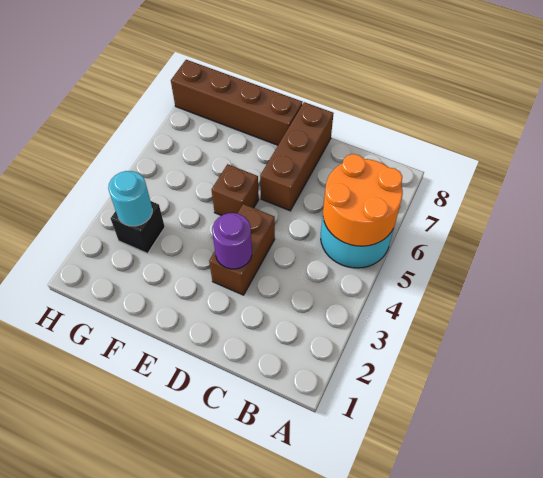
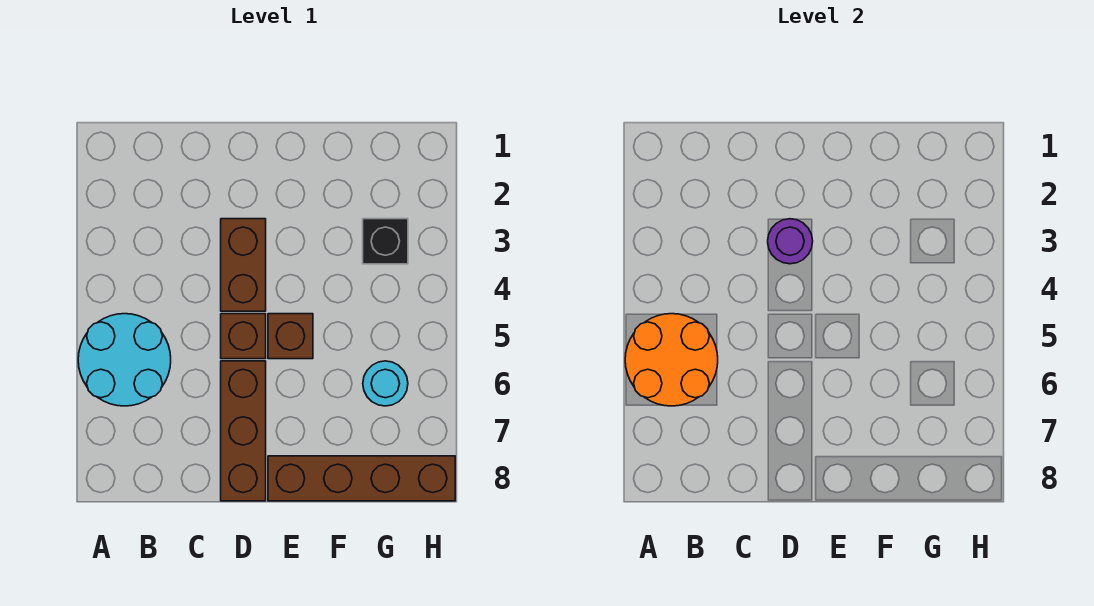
none -> brown 1x1 brick [221,314,266,359]
cyan 1x1 round brick [108,171,152,226] -> cyan 1x1 round brick moved to [363,361,408,406]

